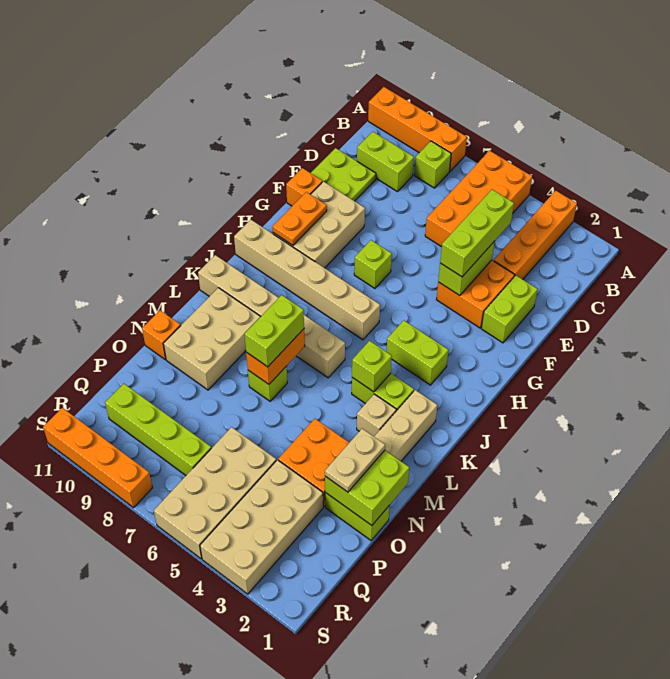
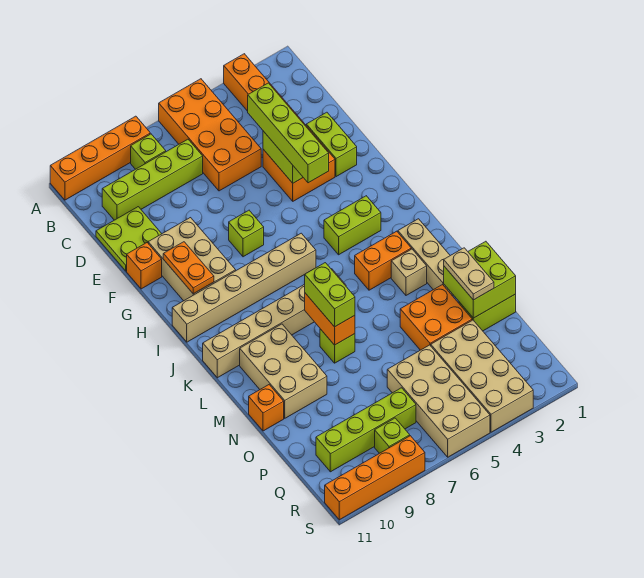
lime 1x2 brick [357,132,414,192] -> lime 1x4 brick [102,139,203,220]
lime 1x3 brick [440,190,514,277] -> lime 1x4 brick [248,83,329,183]
lime 1x2 brick [352,373,414,411] -> orange 1x2 brick [355,231,411,290]
lime 1x1 brick [352,341,392,392] -> lime 1x1 brick moved to [375,418,410,453]

